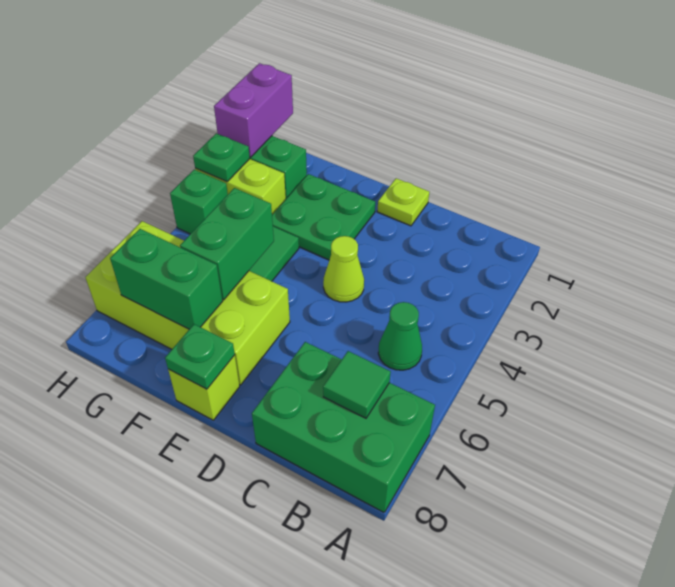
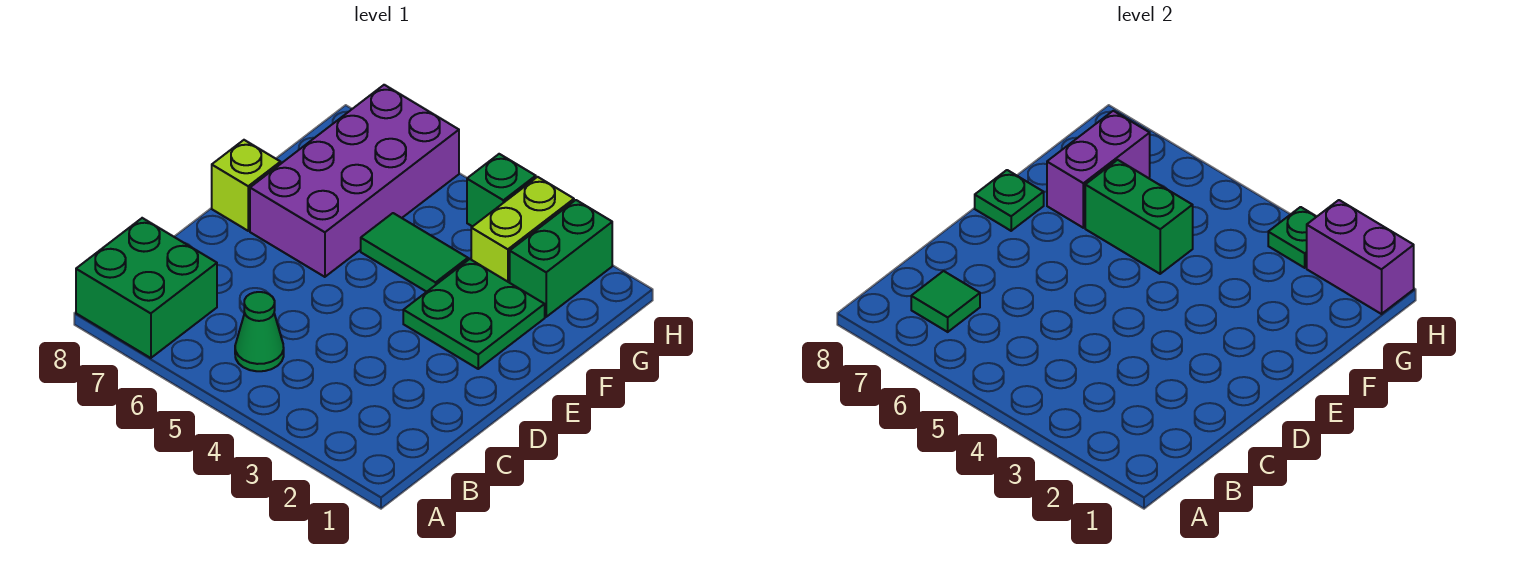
green 2x3 brick [252,342,435,512] -> green 2x2 brick [76,218,217,358]
lime 1x1 plate [377,178,429,226] -> none
lime 1x1 cone [323,236,364,302] -> none
lime 2x4 brick [85,221,290,385] -> purple 2x4 brick [250,85,459,277]
green 1x2 brick [110,229,223,329] -> purple 1x2 brick [1047,111,1150,228]

